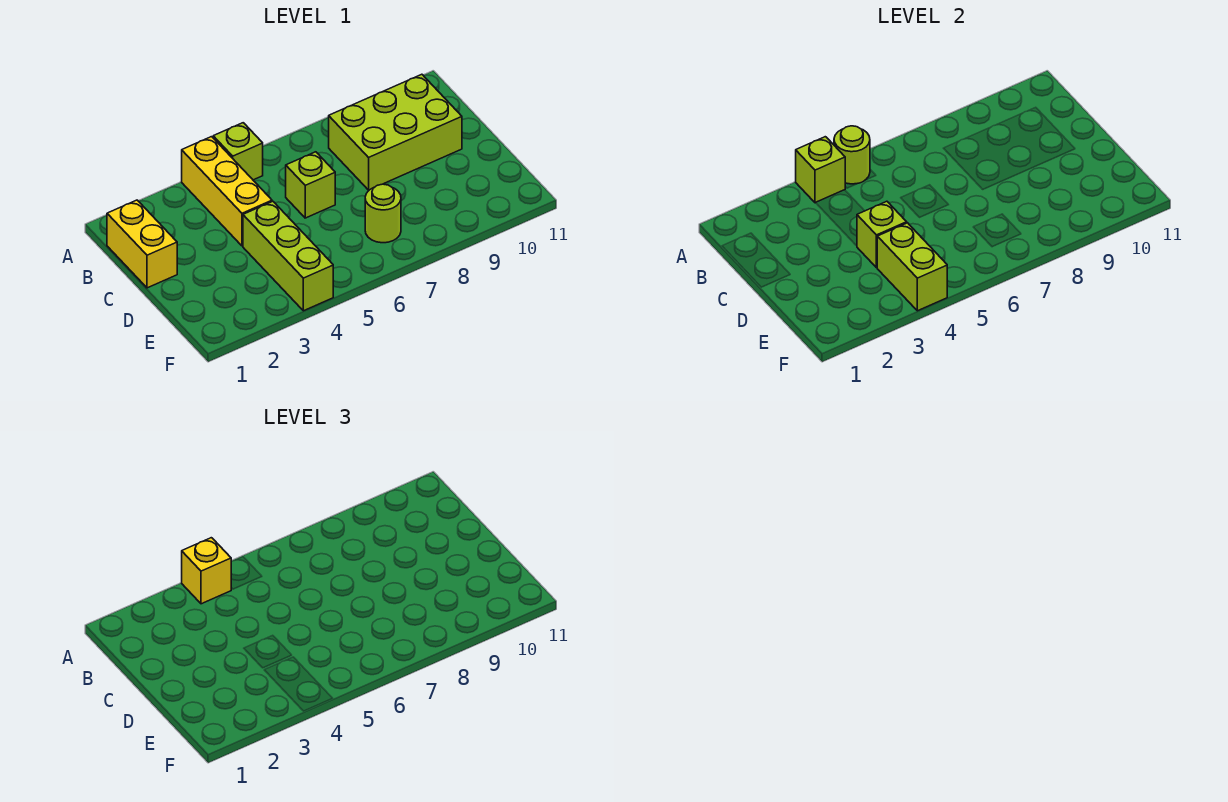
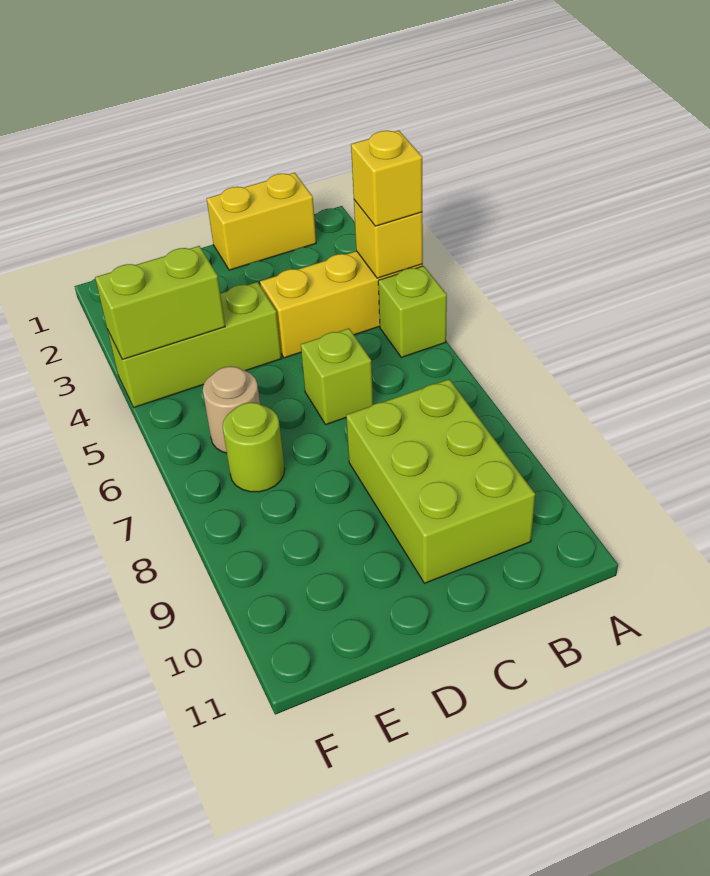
lime 1x1 brick [796,137,845,203] -> yellow 1x1 brick [354,200,423,278]
lime 1x1 round brick [834,126,870,184] -> none
lime 1x1 brick [857,201,907,268] -> none
none -> tan 1x1 round brick [203,366,260,453]

